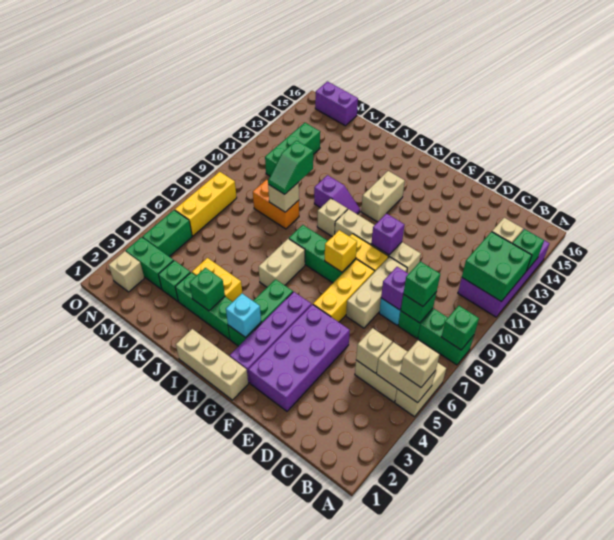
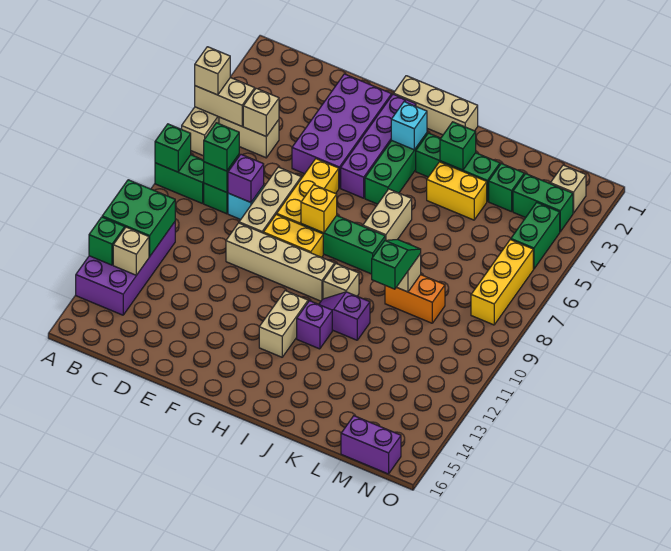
purple 1x1 brick [371,213,405,255] -> purple 1x1 brick moved to [297,301,332,349]
green 1x3 brick [265,123,320,176] -> none

